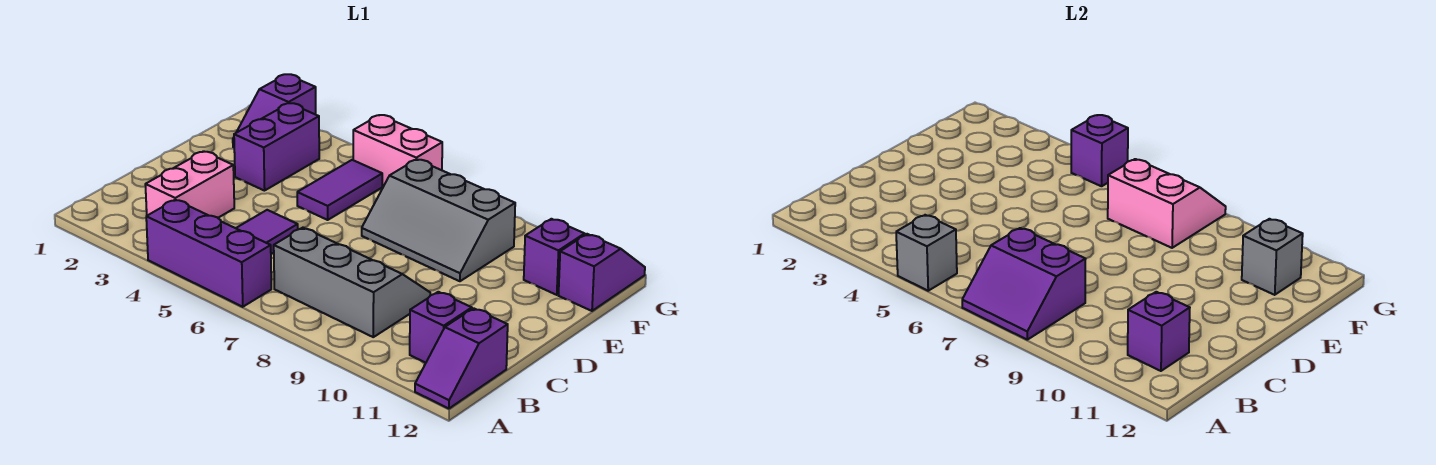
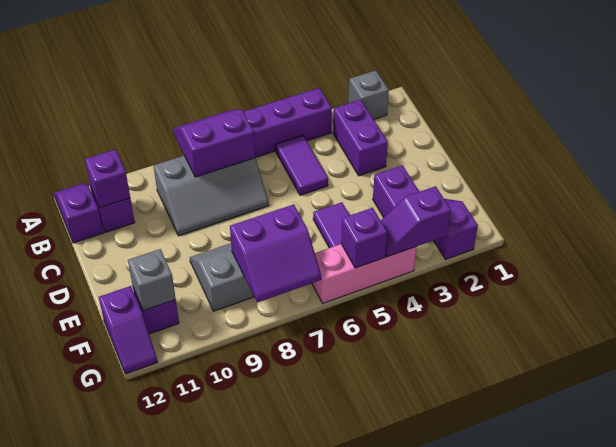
grey 1x1 brick [896,215,957,291] -> grey 1x1 brick moved to [348,70,389,119]
pink 1x2 brick [145,151,234,218] -> purple 1x2 brick [333,100,388,176]
pink 2x2 slope [1108,159,1226,248] -> purple 2x2 slope [230,204,321,302]
none -> purple 1x2 slope [381,186,451,257]
pink 1x2 brick [353,115,442,186] -> pink 1x3 brick [312,244,416,303]

